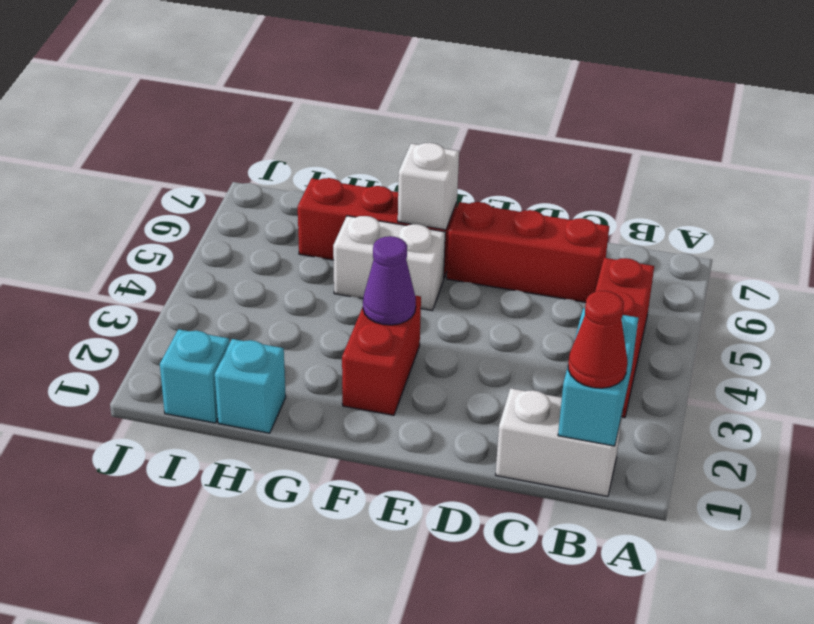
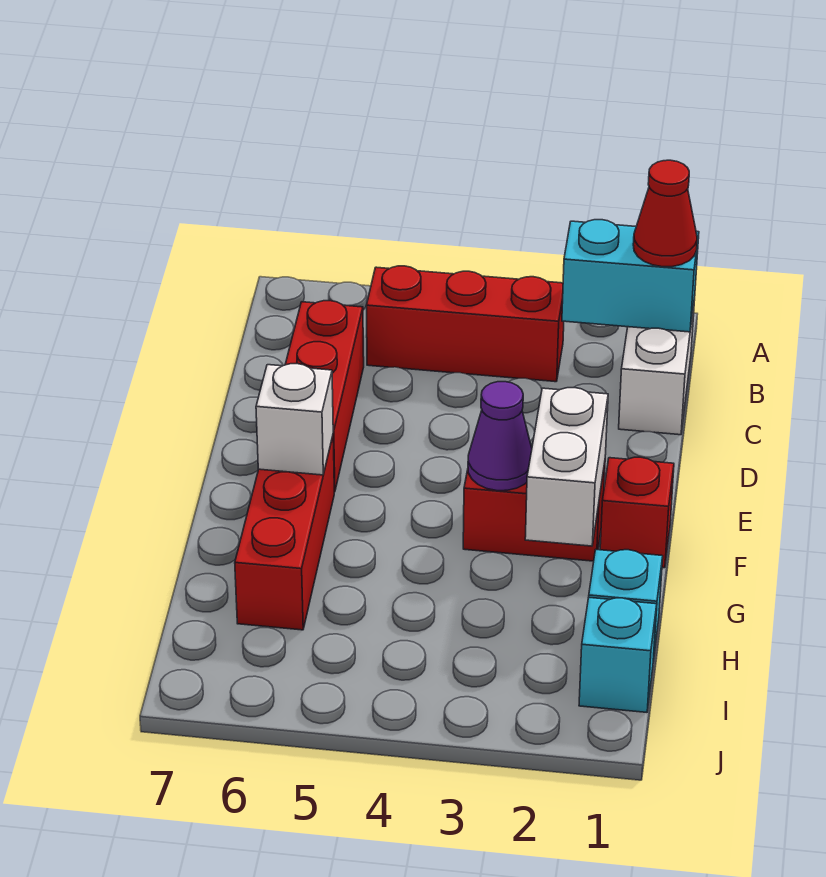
none -> red 1x1 brick [600,457,674,568]
white 1x2 brick [333,216,446,310] -> white 1x2 brick moved to [525,388,608,546]

